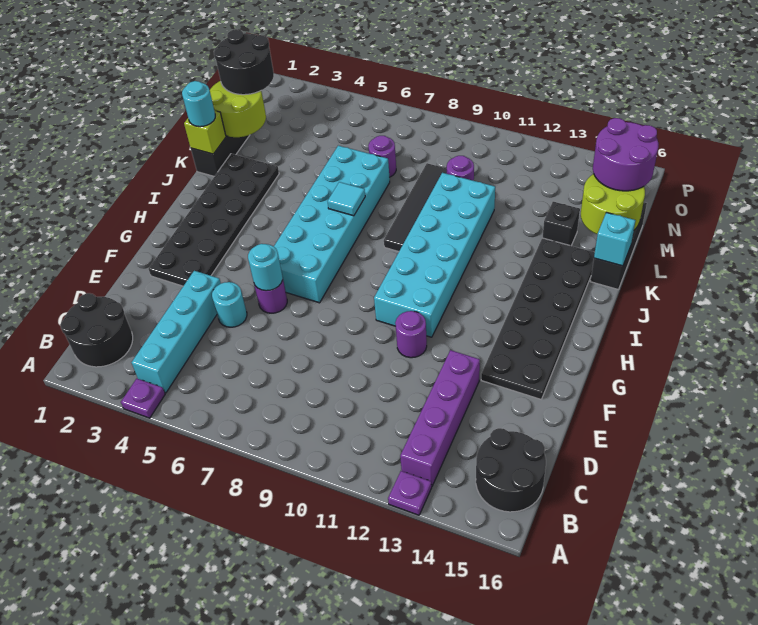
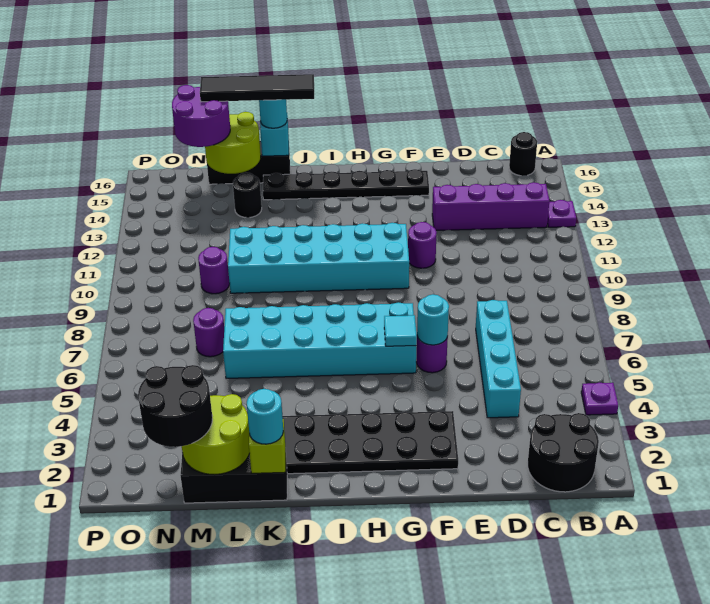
cyan 1x4 brick [131,271,221,393] -> cyan 1x4 brick turned to [476,300,521,418]
black 2x2 round brick [476,428,546,512] -> black 1x1 round brick [509,132,537,176]
cyan 1x1 round brick [212,282,247,327] -> cyan 1x1 round brick moved to [259,100,287,128]
black 2x6 plate [481,238,595,399] -> black 1x6 plate [263,169,429,200]
cyan 1x1 tile [328,182,365,216] -> cyan 1x1 tile moved to [384,315,417,346]
black 1x4 tile [384,163,447,252] -> black 1x4 tile moved to [200,74,314,102]
black 1x1 brick [542,202,580,246] -> black 1x1 round brick [233,173,262,217]

